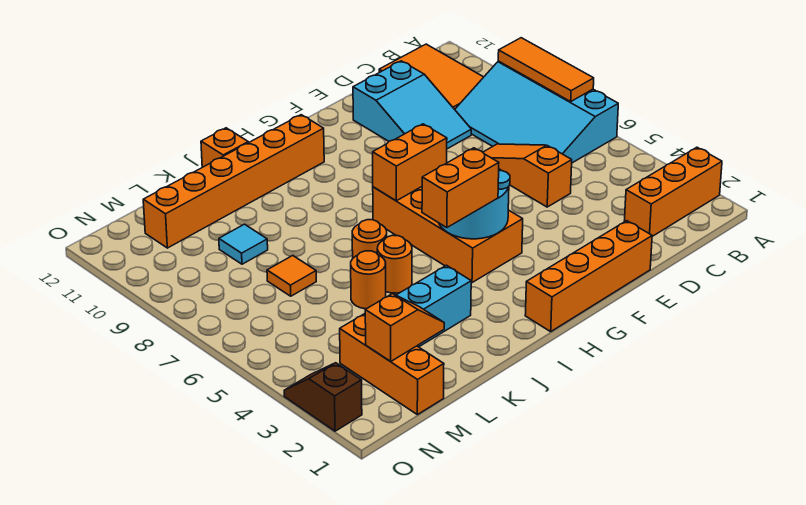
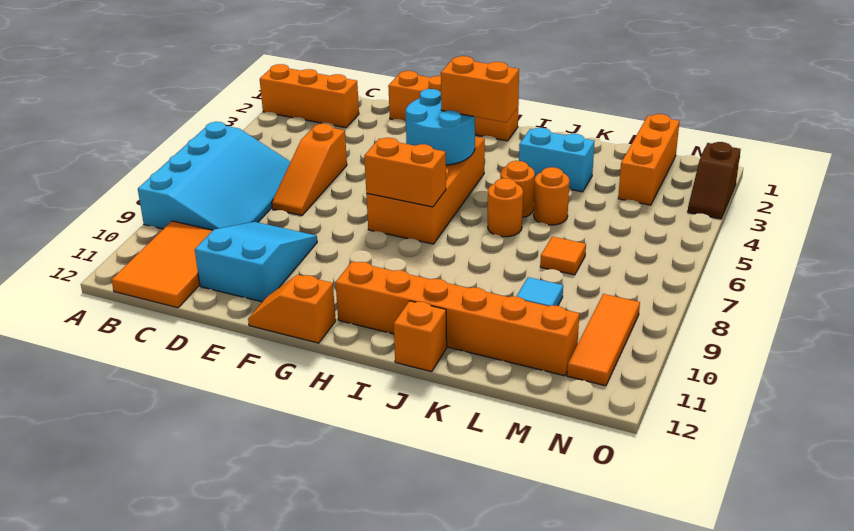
orange 1x3 tile [498,38,594,101] -> orange 1x3 tile moved to [567,294,640,386]
orange 1x2 slope [365,294,444,361] -> orange 1x2 slope moved to [248,275,336,343]

